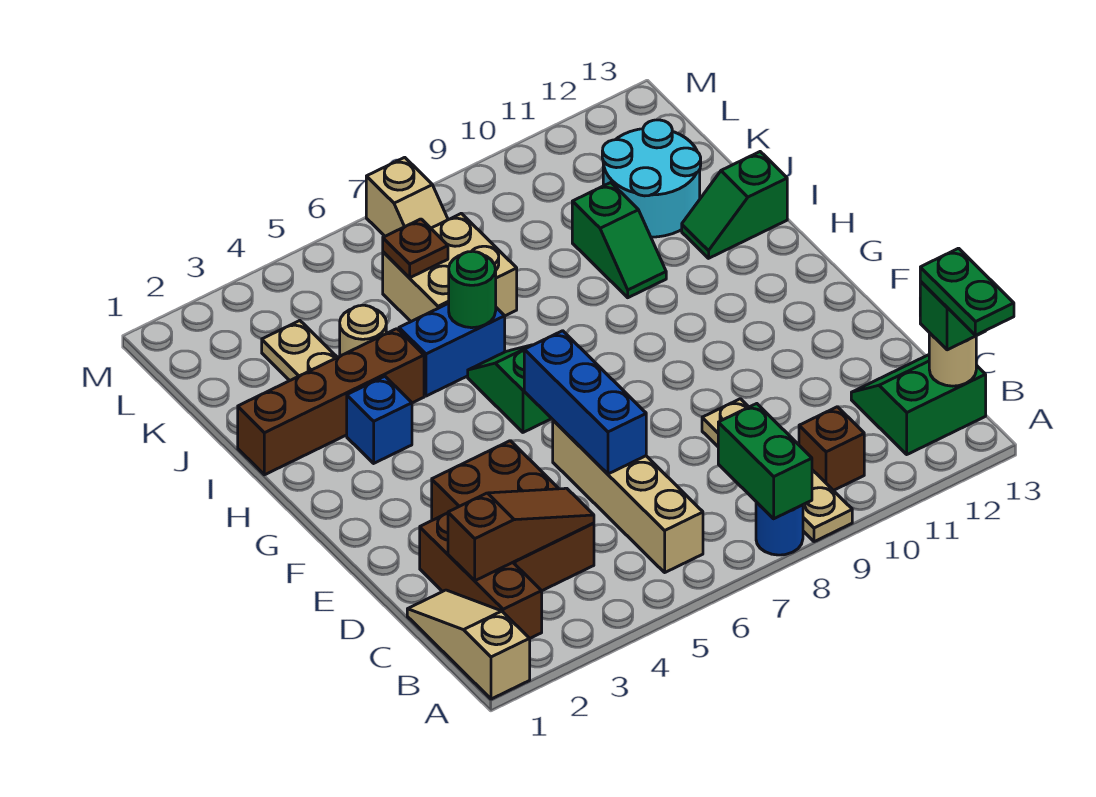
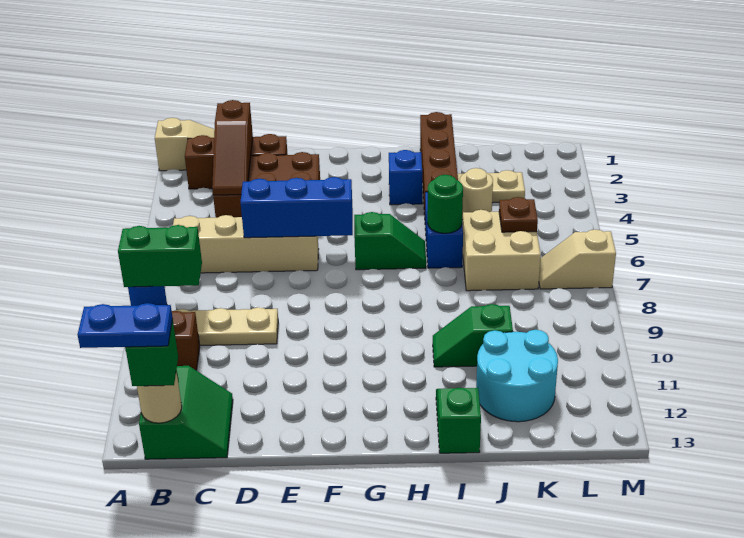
green 1x2 plate [920,248,1014,335] -> blue 1x2 plate [78,303,173,348]

